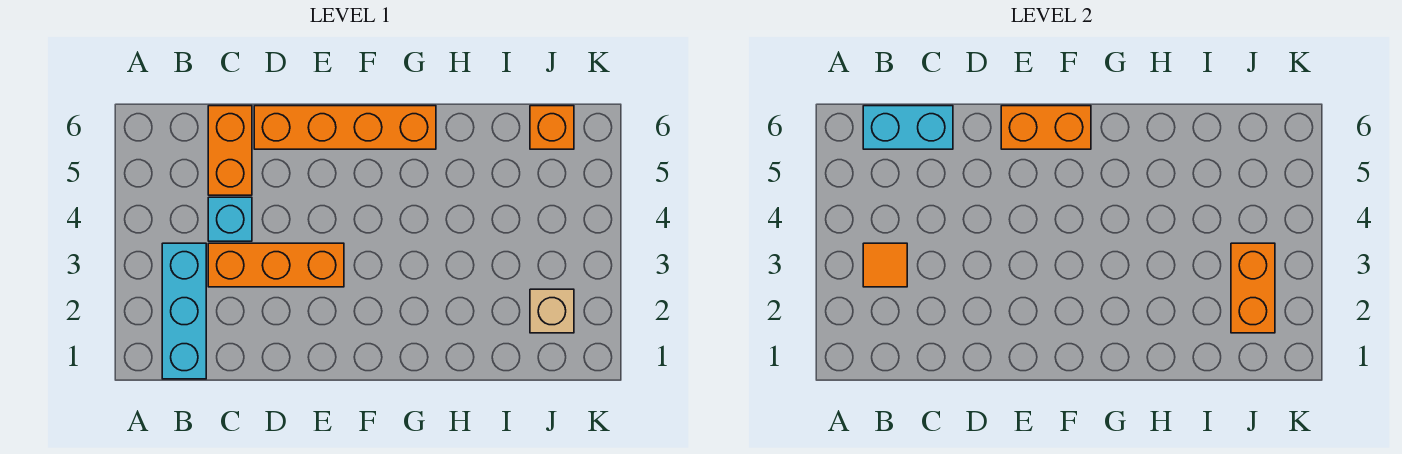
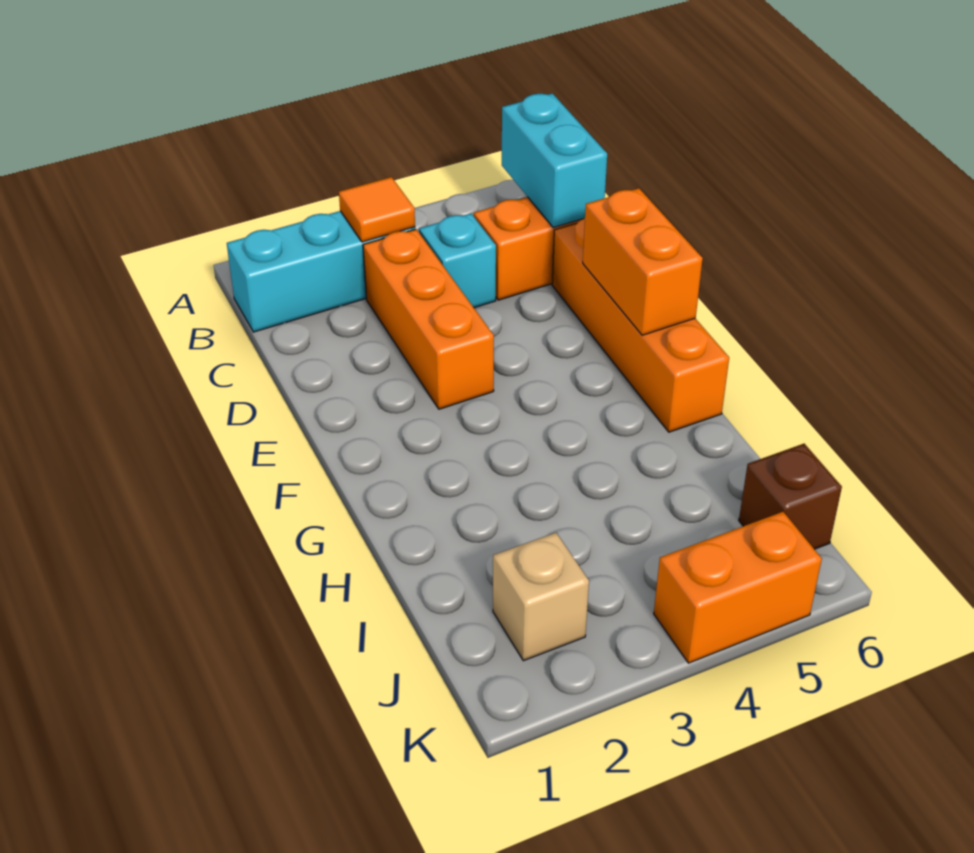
orange 1x2 brick [1231,243,1275,333] -> orange 1x2 brick moved to [654,512,822,663]
orange 1x1 brick [530,106,574,149] -> brown 1x1 brick [739,444,842,549]

